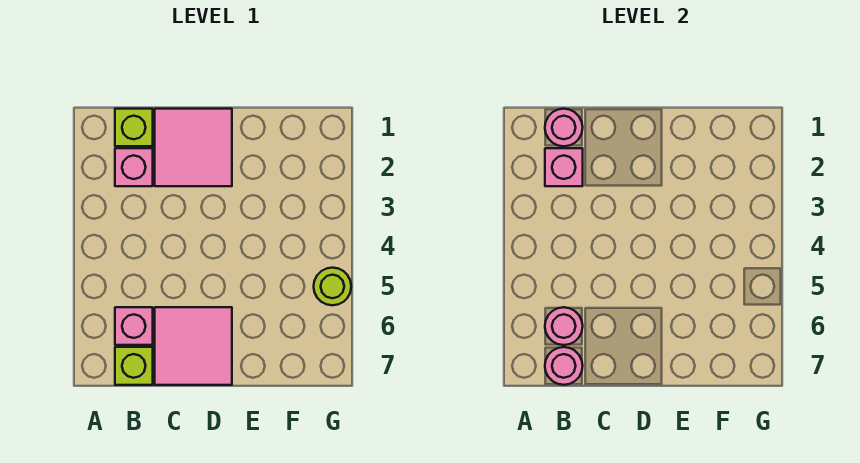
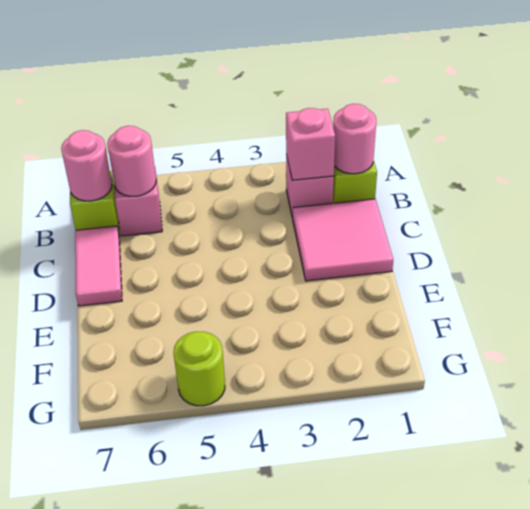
pink 2x2 tile [155,307,232,385] -> pink 1x2 tile [75,226,122,306]

